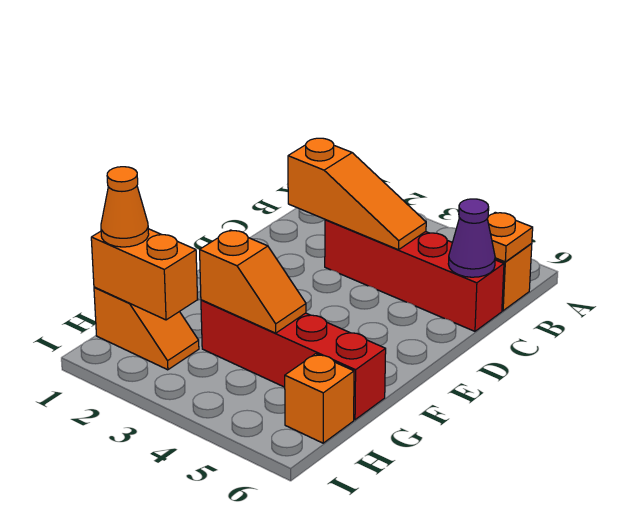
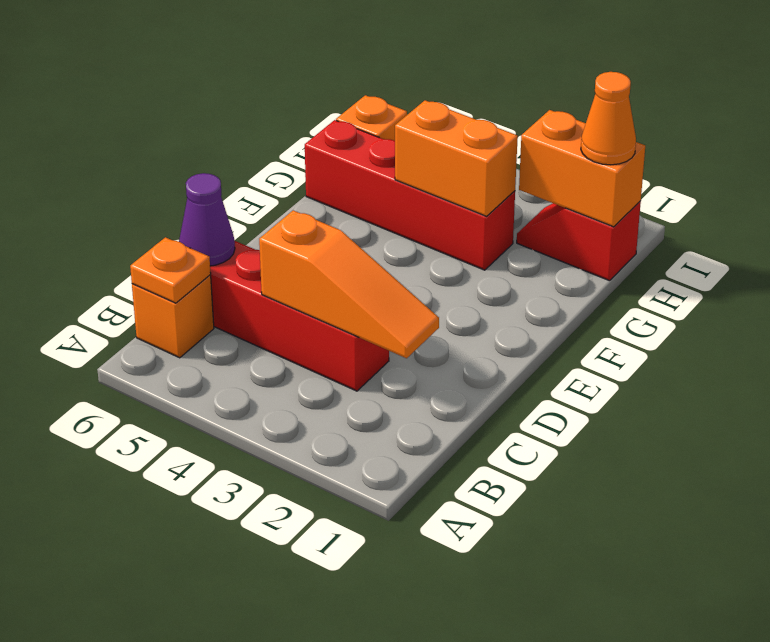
orange 1x3 slope [288,138,426,250] -> orange 1x3 slope turned to [259,210,439,358]
orange 1x2 slope [200,230,306,333] -> orange 1x2 brick [395,100,518,216]
orange 1x2 slope [94,287,199,370] -> red 1x2 slope [517,201,641,281]

